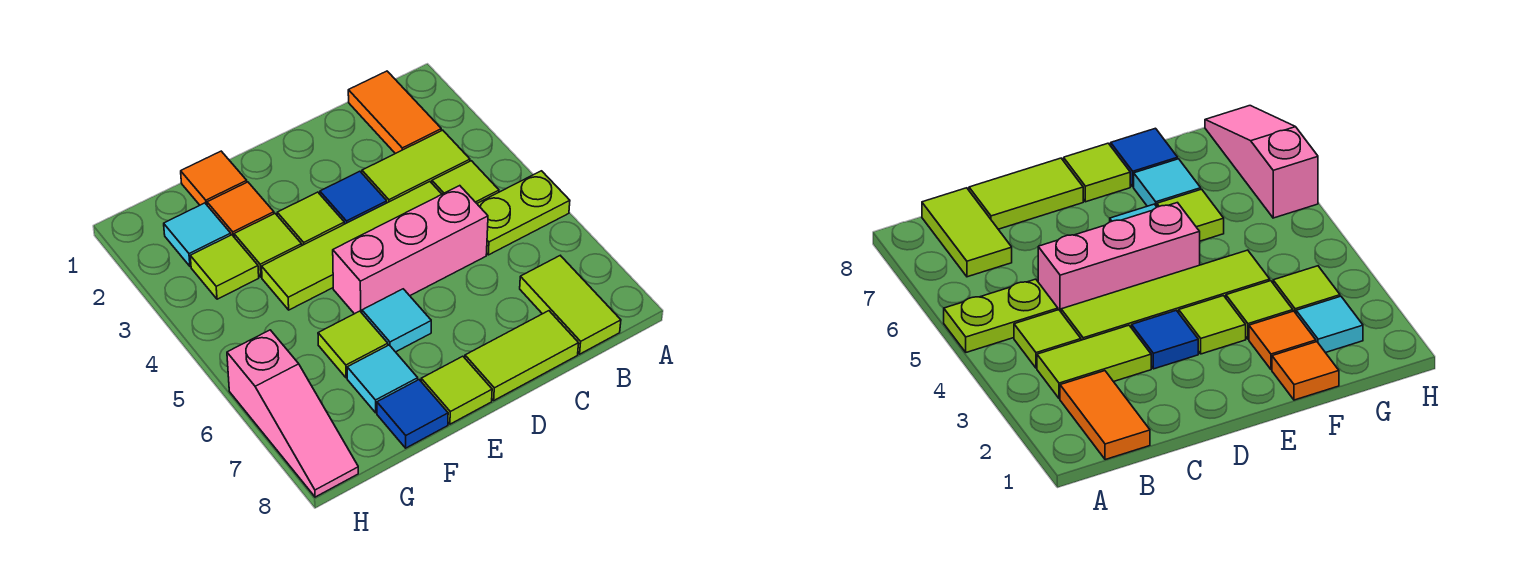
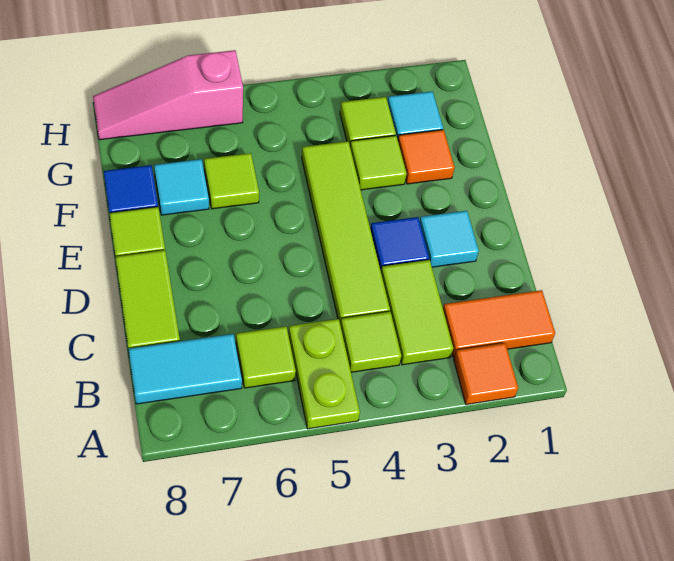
lime 1x2 tile [520,256,621,354] -> cyan 1x2 tile [128,334,242,404]
pink 1x3 brick [333,186,488,314] -> none
lime 1x1 tile [277,192,344,245] -> lime 1x1 tile moved to [236,326,296,388]
cyan 1x1 tile [362,289,431,352] -> cyan 1x1 tile moved to [420,211,479,267]
orange 1x1 tile [181,151,247,205] -> orange 1x1 tile moved to [454,343,518,405]

